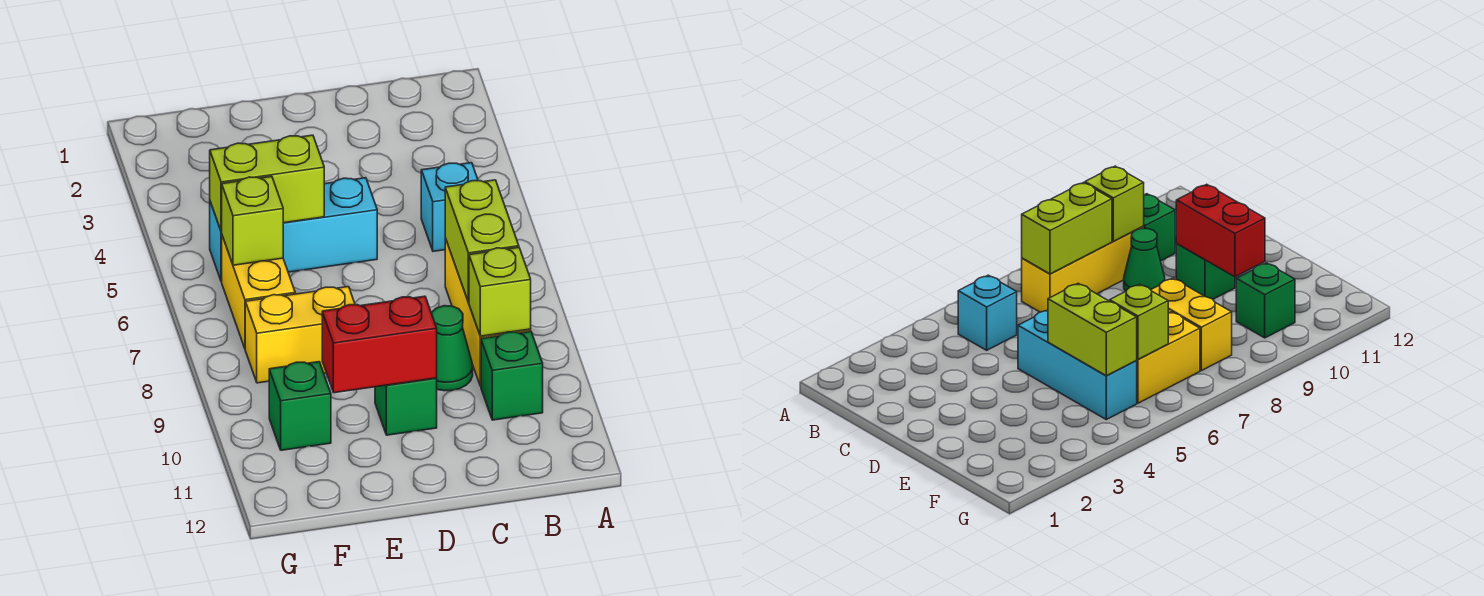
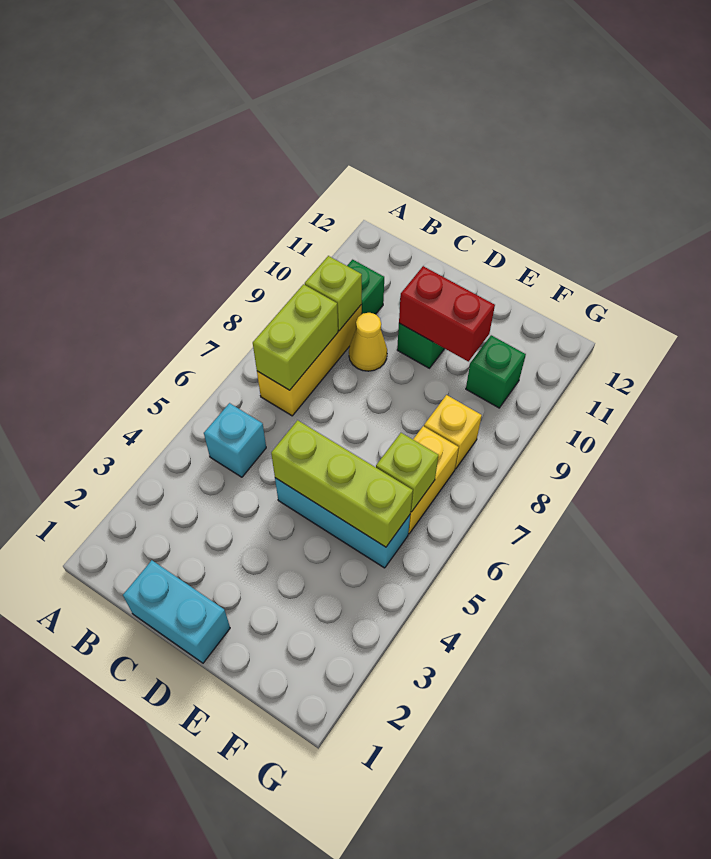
none -> cyan 1x2 brick [123,560,230,663]
green 1x1 cone [432,306,473,391] -> yellow 1x1 cone [349,313,387,371]
lime 1x2 brick [210,135,324,232] -> lime 1x3 brick [271,420,413,547]
yellow 1x2 brick [245,287,355,383] -> yellow 1x1 brick [424,395,482,469]

